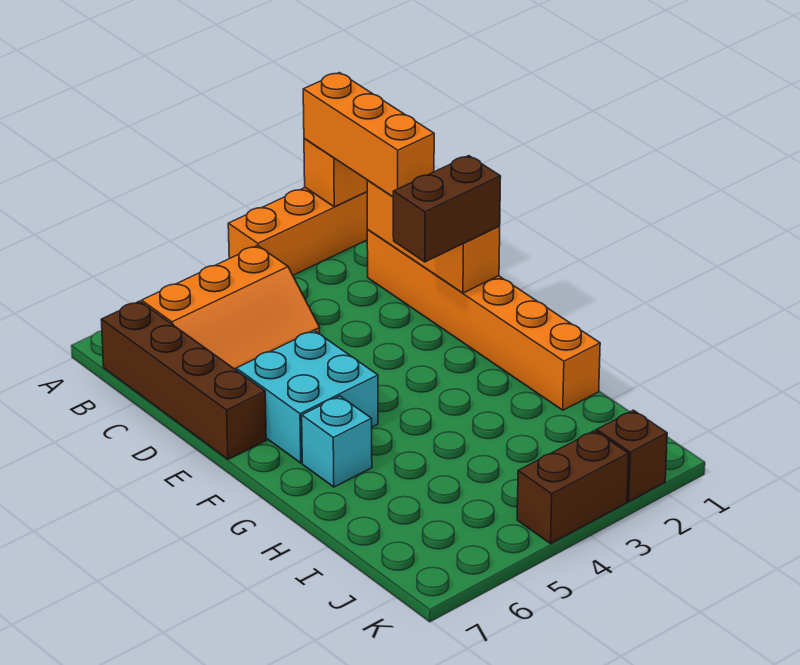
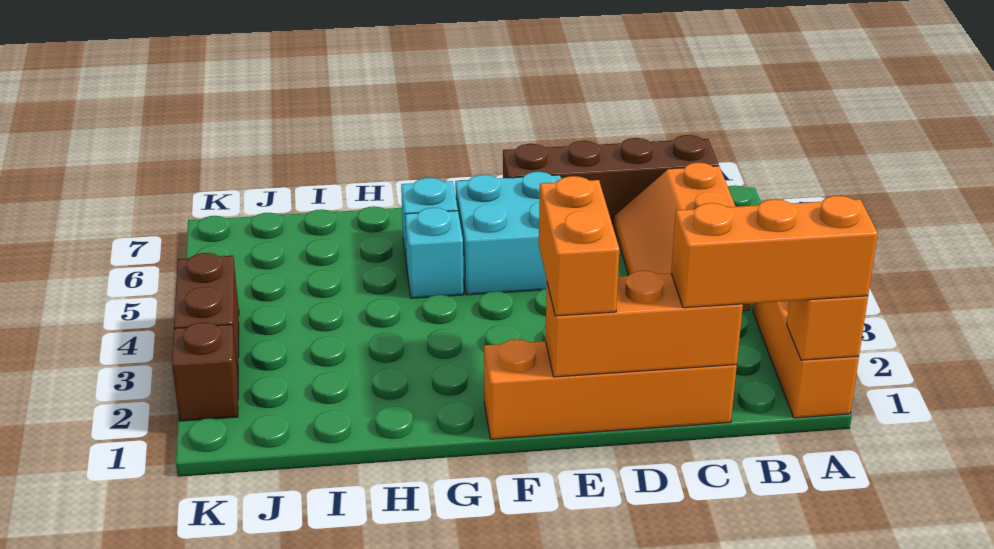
orange 1x6 brick [367,230,600,410] -> orange 1x4 brick [484,339,737,439]
brown 1x2 brick [393,156,501,262] -> orange 1x2 brick [539,176,619,316]
none -> cyan 1x1 brick [405,208,464,298]

